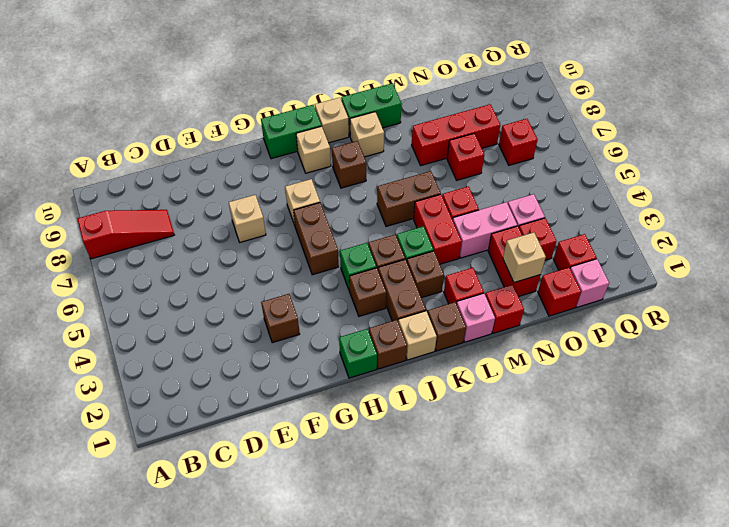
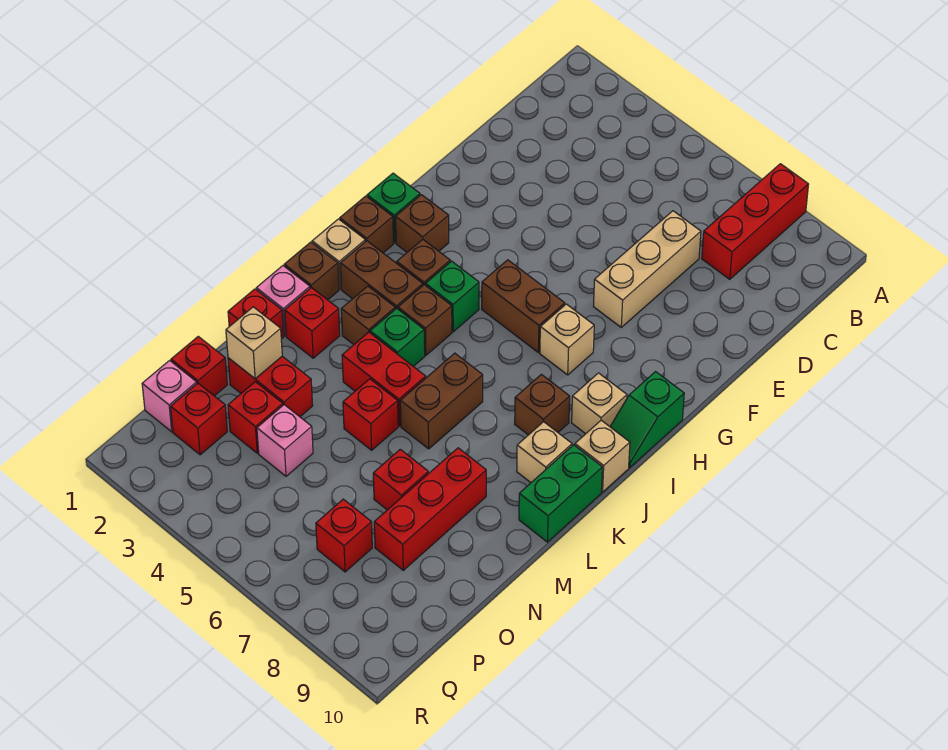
red 1x3 slope [77,210,174,259] -> red 1x3 brick [702,164,809,279]
brown 1x1 brick [261,294,300,343] -> brown 1x1 brick moved to [396,195,449,252]
tan 1x1 brick [229,195,266,242] -> tan 1x3 brick [593,211,701,327]
green 1x2 brick [261,105,321,159] -> green 1x2 slope [610,372,684,468]
pink 1x2 brick [453,202,517,258] -> none

